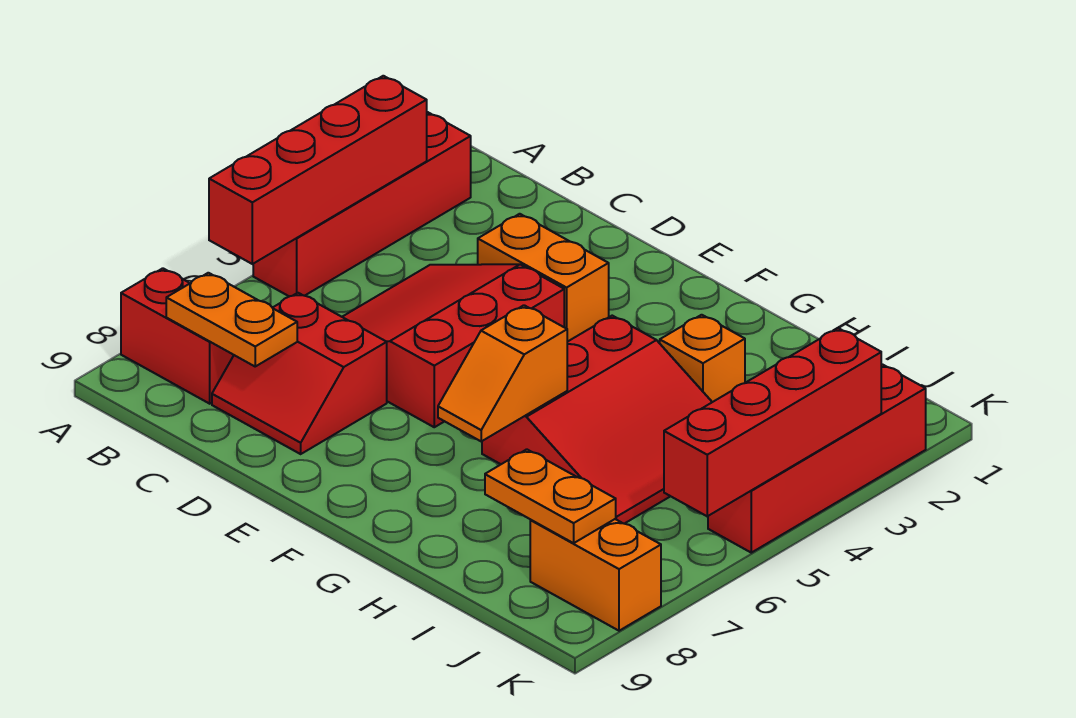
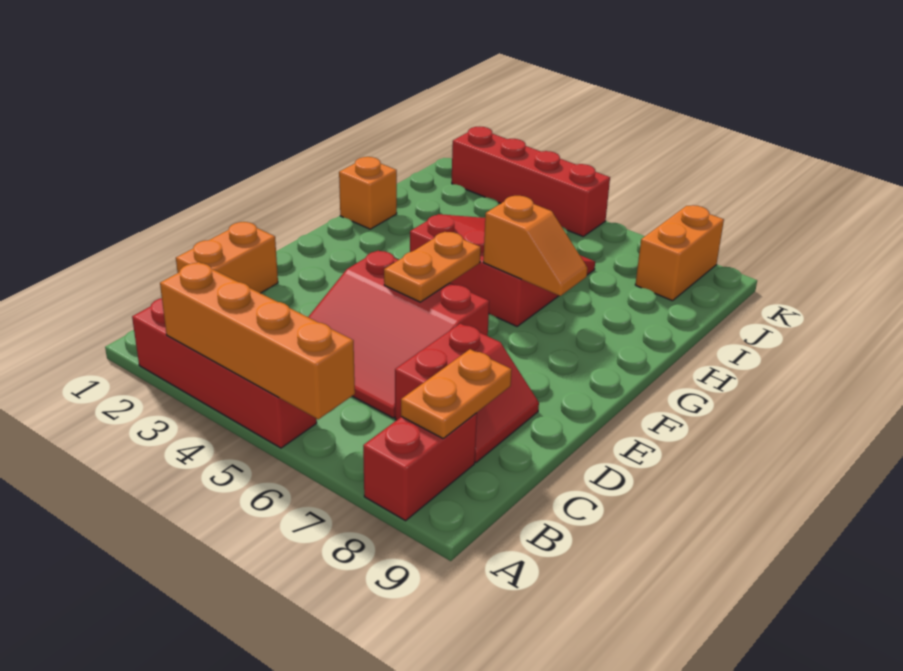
red 1x4 brick [209,76,427,264] -> orange 1x4 brick [160,262,355,419]
orange 1x2 brick [478,214,609,342] -> orange 1x2 brick moved to [176,222,278,293]
orange 1x1 brick [660,315,745,402] -> orange 1x1 brick moved to [339,157,397,229]
orange 1x2 plate [485,449,616,543] -> orange 1x2 plate moved to [384,232,481,302]
red 1x4 brick [664,328,881,516] -> none

